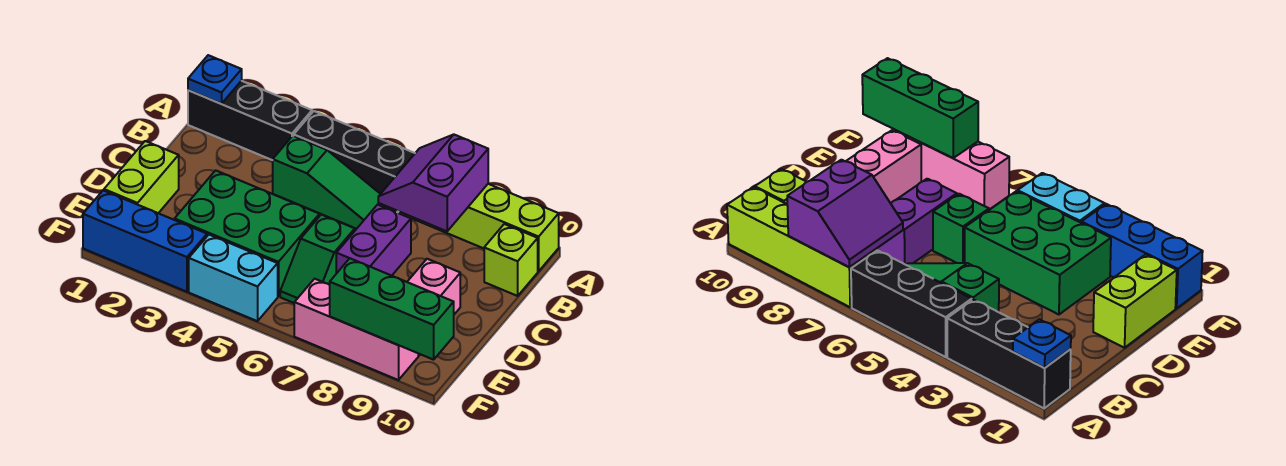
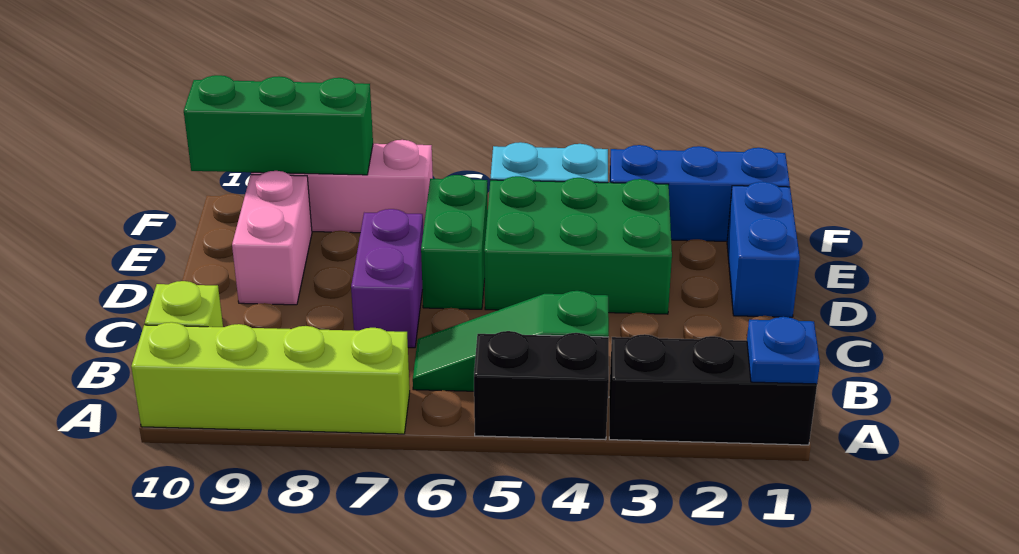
black 1x3 brick [294,111,415,212] -> black 1x2 brick [474,331,609,440]
purple 2x2 slope [378,135,488,231] -> none
lime 1x2 brick [104,141,179,213] -> blue 1x2 brick [727,182,800,317]
green 1x2 slope [280,215,355,303] -> green 1x2 brick [421,175,488,309]

